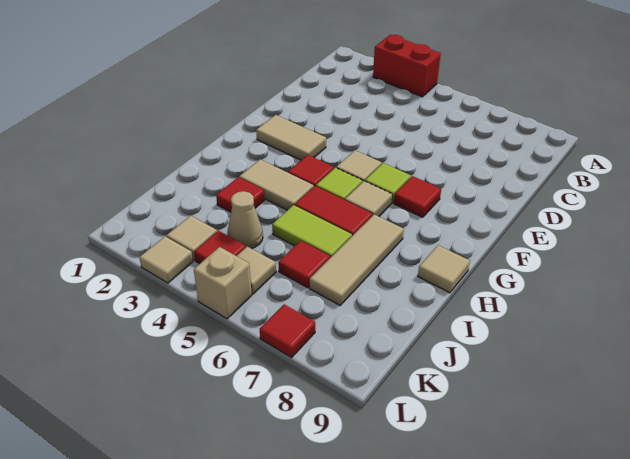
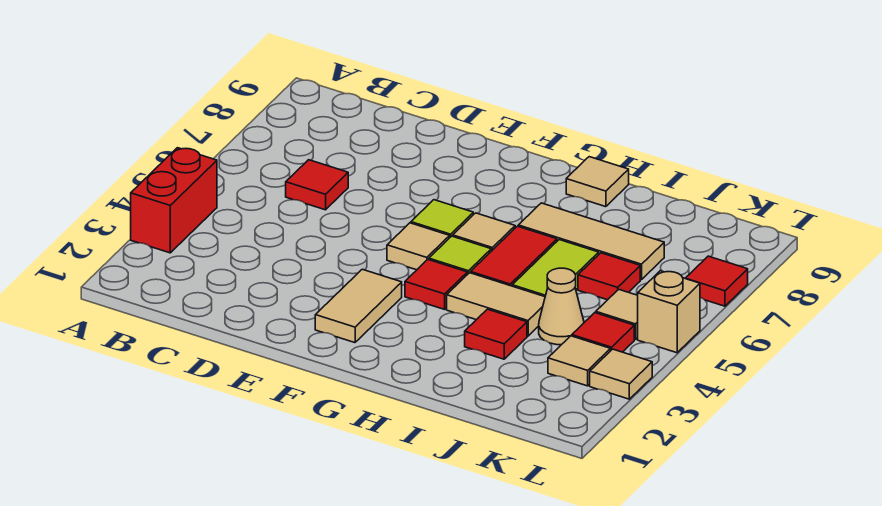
red 1x1 tile [394,176,441,217] -> red 1x1 tile moved to [286,160,348,210]
tan 1x2 tile [239,159,314,210] -> tan 1x2 tile turned to [447,273,545,336]

